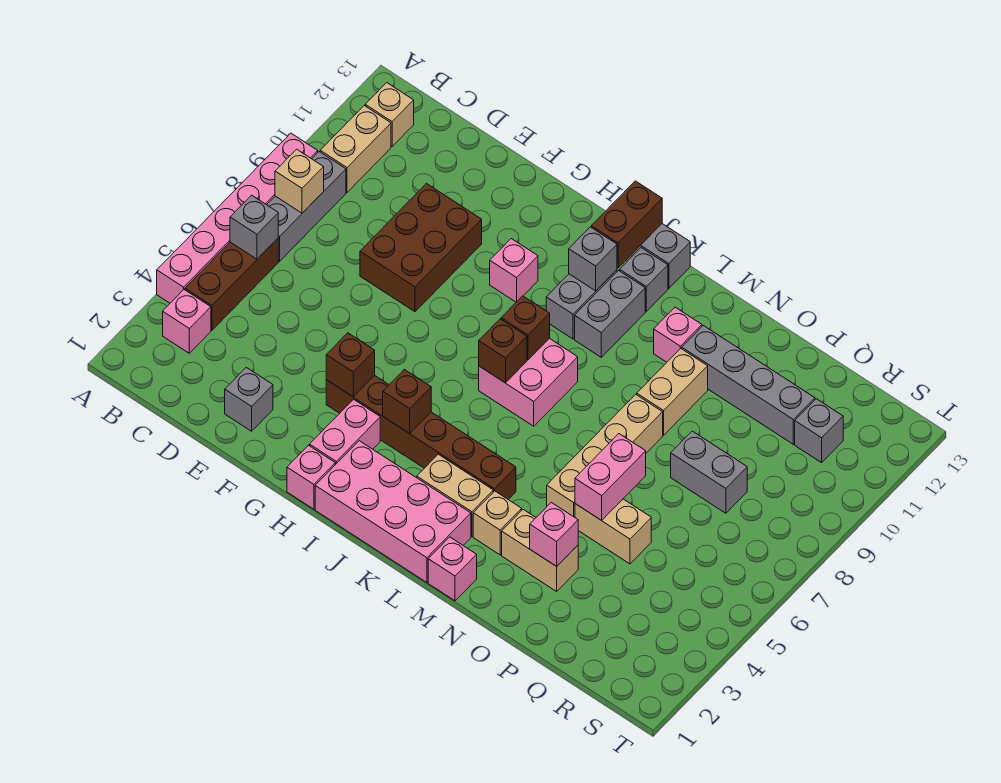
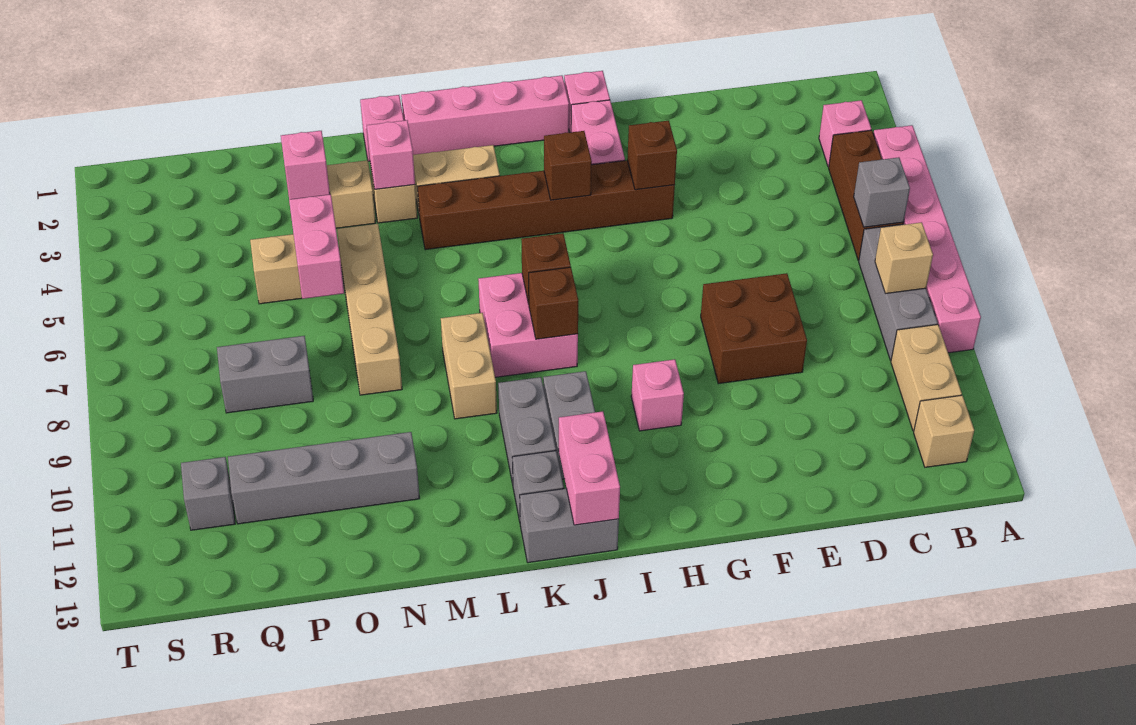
grey 1x1 brick [225,367,273,431] -> none
brown 2x3 brick [360,184,482,312] -> brown 2x2 brick [701,273,807,384]
pink 2x4 brick [315,441,471,583] -> pink 1x4 brick [401,76,569,155]
grey 1x1 brick [569,227,617,291] -> none
brown 1x2 brick [591,181,662,268] -> pink 1x2 brick [558,411,620,525]
pink 1x1 brick [654,307,702,362] -> pink 1x1 brick moved to [367,120,415,189]
tan 1x2 brick [637,349,708,435] -> tan 1x2 brick moved to [441,313,497,419]

